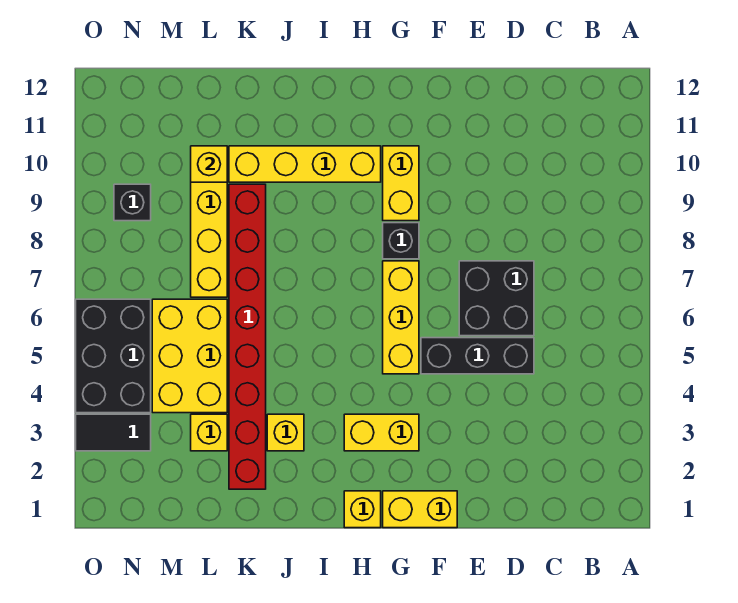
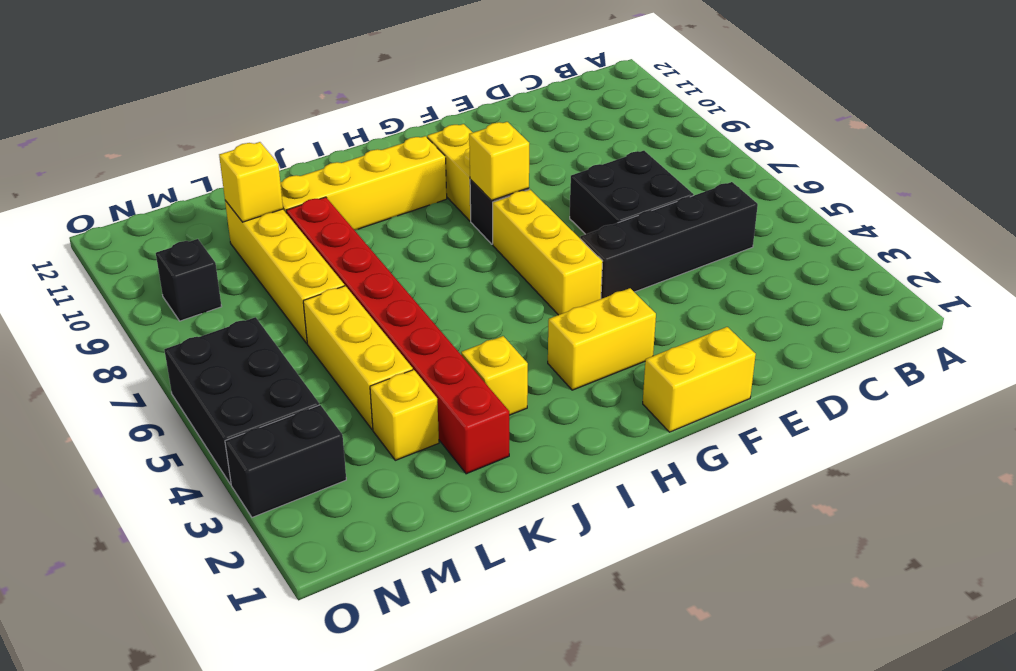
black 1x3 brick [421,338,534,374] -> black 1x4 brick [580,182,758,299]
yellow 1x1 brick [344,491,381,528] -> yellow 1x1 brick moved to [469,122,529,201]
yellow 2x3 brick [152,299,227,413] -> yellow 1x3 brick [303,286,413,429]
black 1x2 tile [76,414,151,451] -> black 1x2 brick [225,405,346,517]

